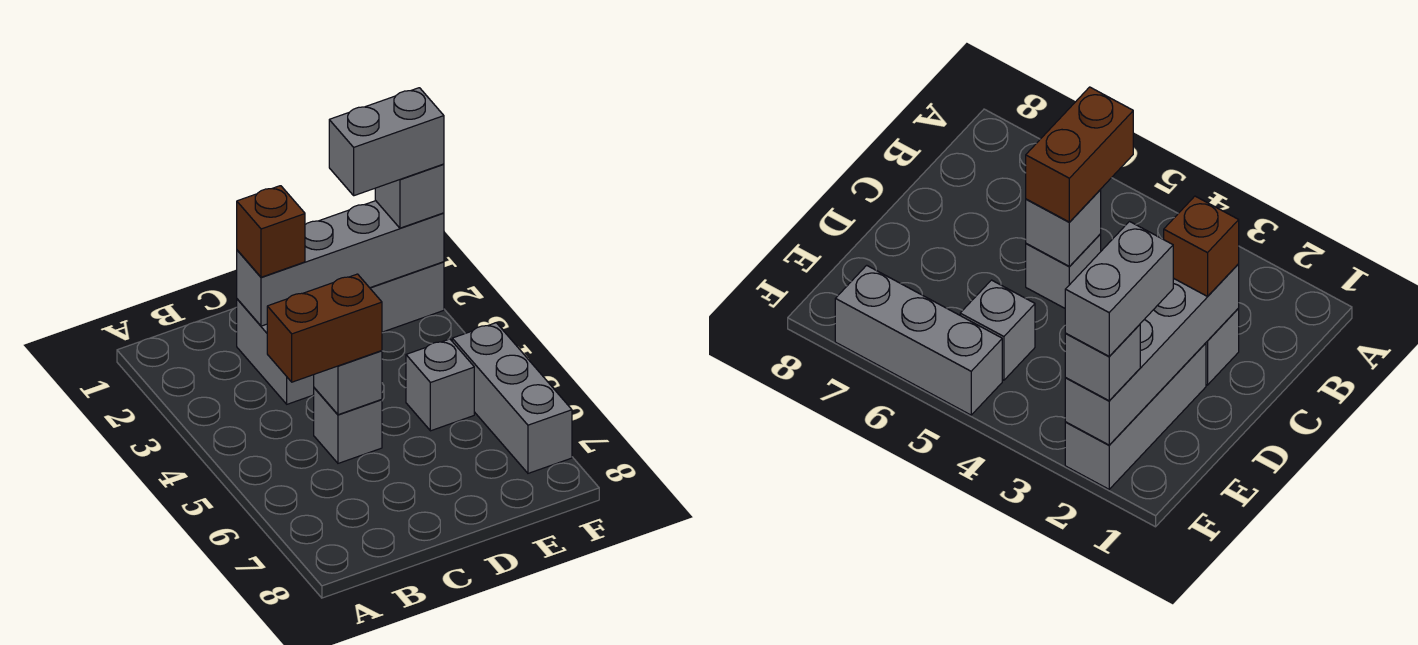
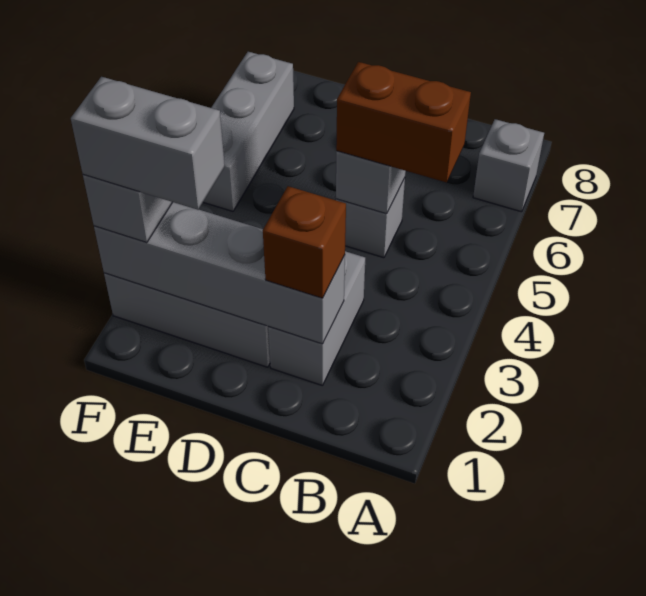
grey 1x1 brick [406,339,474,431] -> grey 1x1 brick moved to [473,119,544,212]

